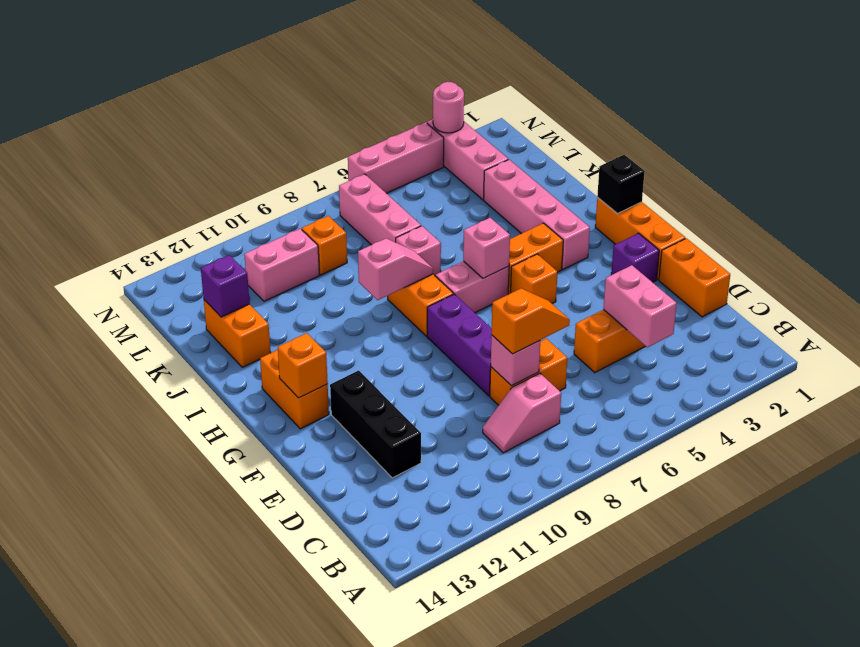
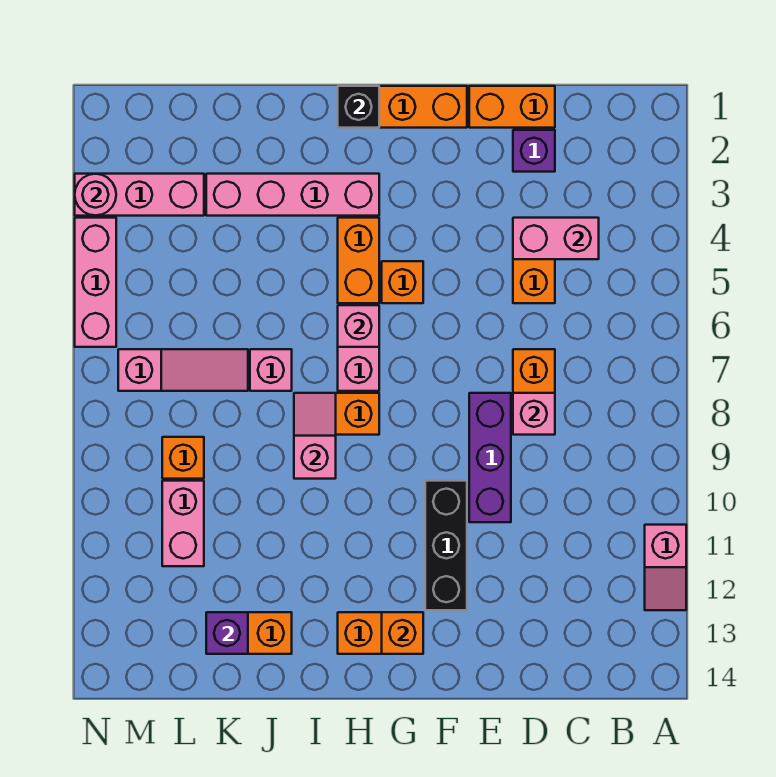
pink 1x2 slope [483,373,561,453] -> pink 1x2 slope moved to [645,525,686,610]
orange 1x2 slope [491,289,570,354] -> none
black 1x3 brick [330,371,421,478] -> black 1x3 brick turned to [425,481,467,610]
purple 1x3 brick [427,294,492,396] -> purple 1x3 brick turned to [469,393,511,522]
purple 1x1 brick [611,233,659,282] -> purple 1x1 brick moved to [513,130,555,172]
pink 1x3 brick [339,174,421,245] -> pink 1x3 slope [118,349,248,391]

